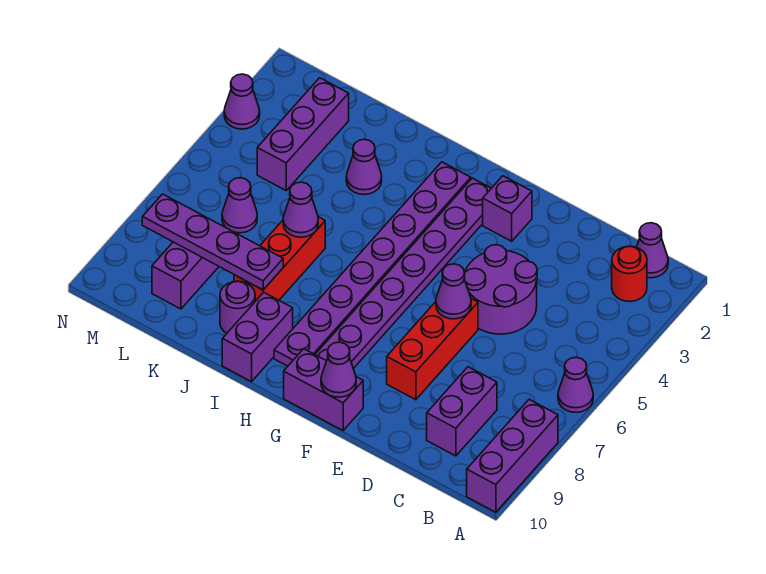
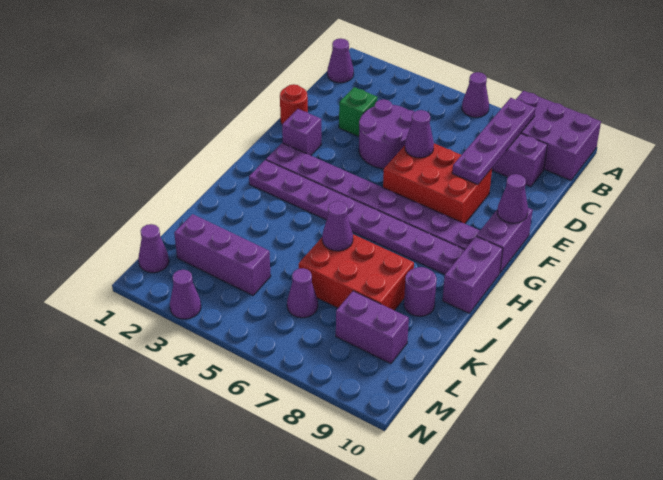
purple 1x3 brick [467,399,558,512] -> purple 2x3 brick [516,91,601,180]
red 1x1 round brick [612,246,647,301] -> red 1x1 round brick moved to [280,84,308,124]
none -> green 1x1 brick [339,87,378,136]
red 1x3 brick [387,299,478,400] -> red 2x3 brick [383,144,492,224]
purple 1x2 brick [222,292,293,382] -> purple 1x2 brick turned to [443,236,503,313]
purple 1x1 cone [346,139,382,195] -> purple 1x1 cone moved to [138,224,169,273]
red 1x3 brick [234,217,325,301] -> red 2x3 brick [299,234,414,310]
purple 1x4 plate [142,194,283,290] -> purple 1x4 plate moved to [452,98,536,184]

